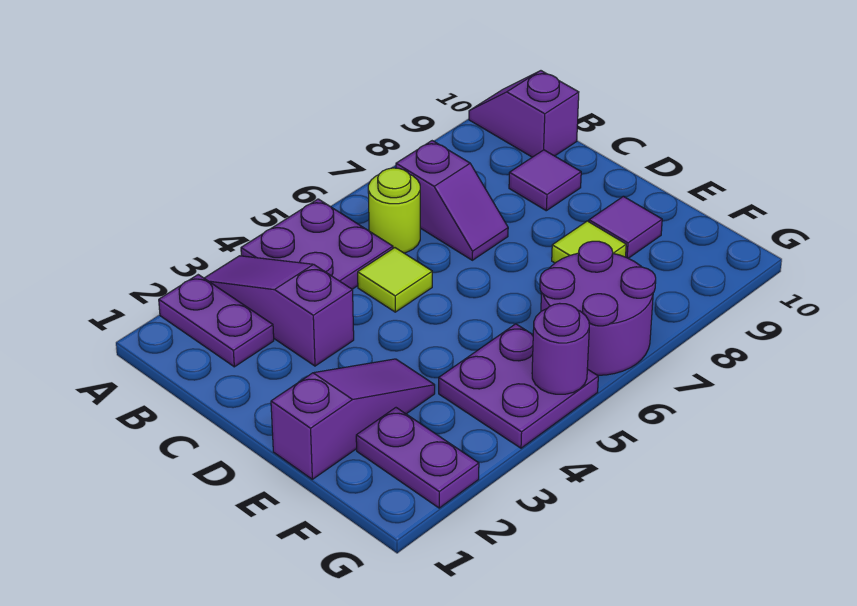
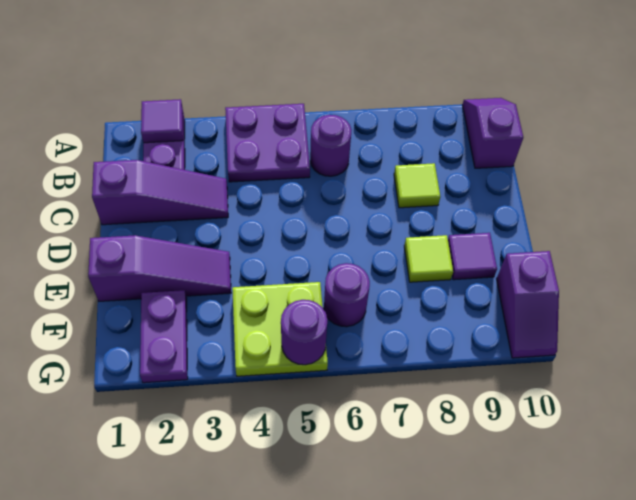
purple 1x3 slope [204,256,354,366] -> purple 1x3 slope turned to [92,160,228,225]
lime 1x1 round brick [368,168,420,253] -> purple 1x1 round brick [310,115,352,176]
purple 1x2 slope [396,141,508,260] -> purple 1x2 slope moved to [497,251,559,358]
lime 1x1 tile [358,248,432,312] -> lime 1x1 tile moved to [394,163,440,208]
purple 1x1 tile [509,150,581,211] -> purple 1x1 tile moved to [141,99,183,143]
purple 2x2 plate [439,324,598,448] -> lime 2x2 plate [232,282,328,376]
purple 2x2 round brick [540,241,656,375] -> purple 1x1 round brick [324,263,370,327]

